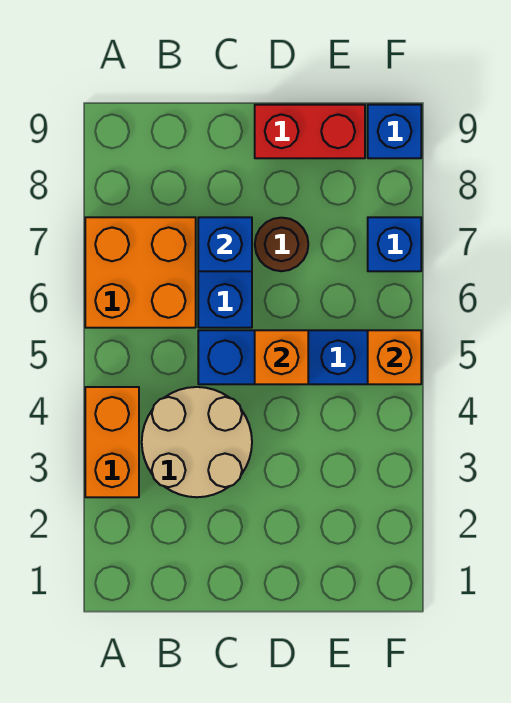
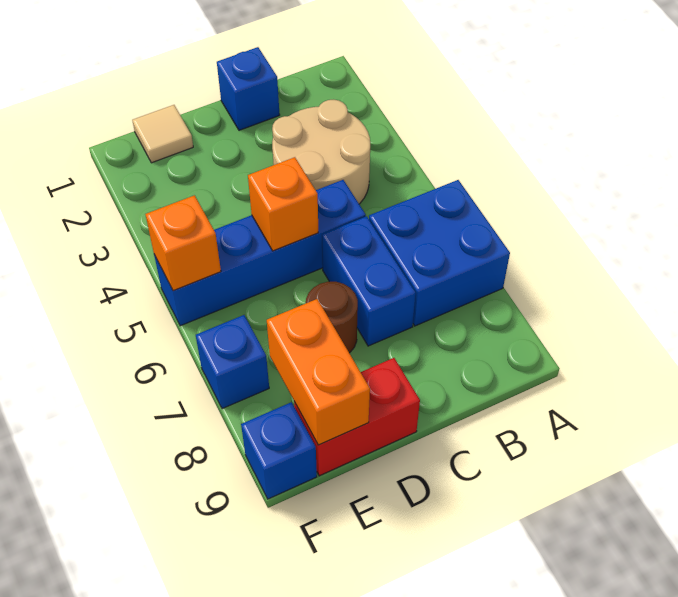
orange 1x2 brick [85,387,139,497] -> orange 1x2 brick moved to [267,299,370,445]
orange 2x2 brick [85,217,196,328] -> blue 2x2 brick [369,180,510,326]
blue 1x1 brick [198,217,252,271] -> blue 1x1 brick moved to [217,47,280,130]
none -> tan 1x1 tile [132,105,193,163]

